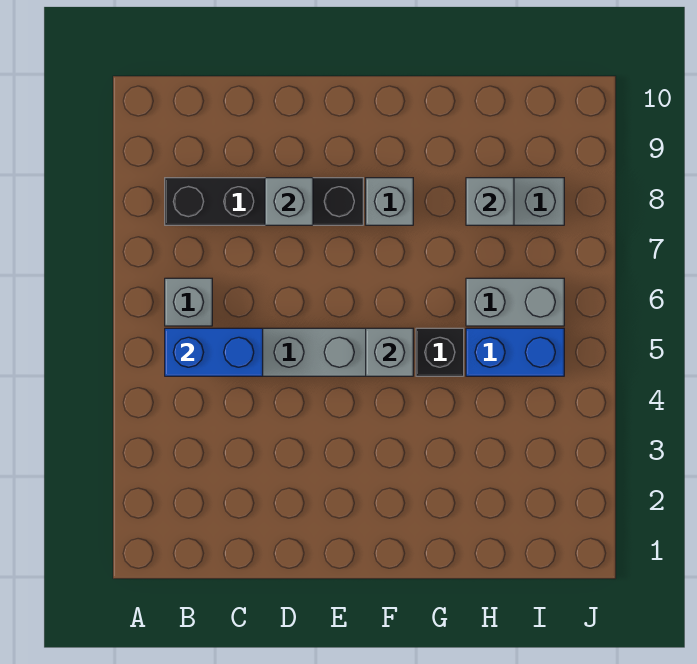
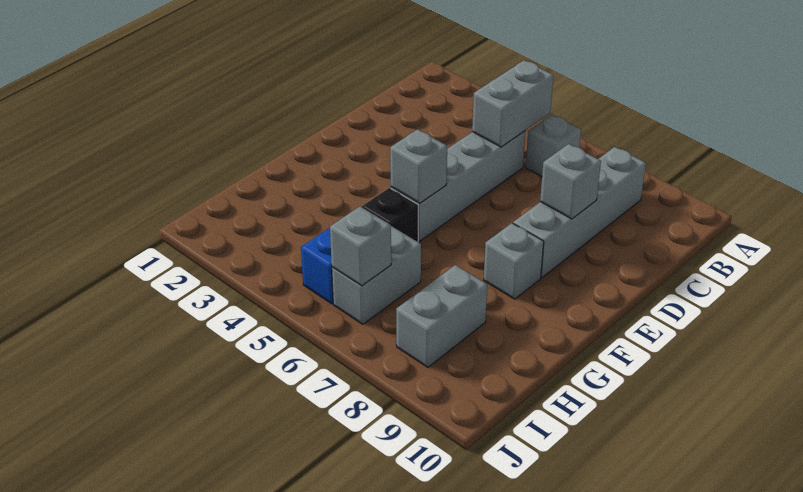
blue 1x2 brick [165,328,263,376] -> grey 1x2 brick [472,61,553,147]
black 1x4 brick [165,178,363,225] -> grey 1x4 brick [513,147,646,278]
grey 1x1 brick [466,178,514,225] -> grey 1x1 brick moved to [330,207,391,286]

